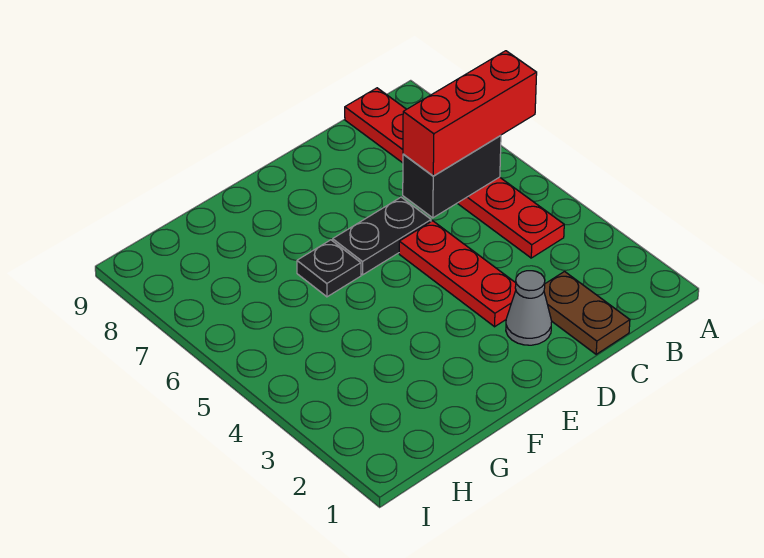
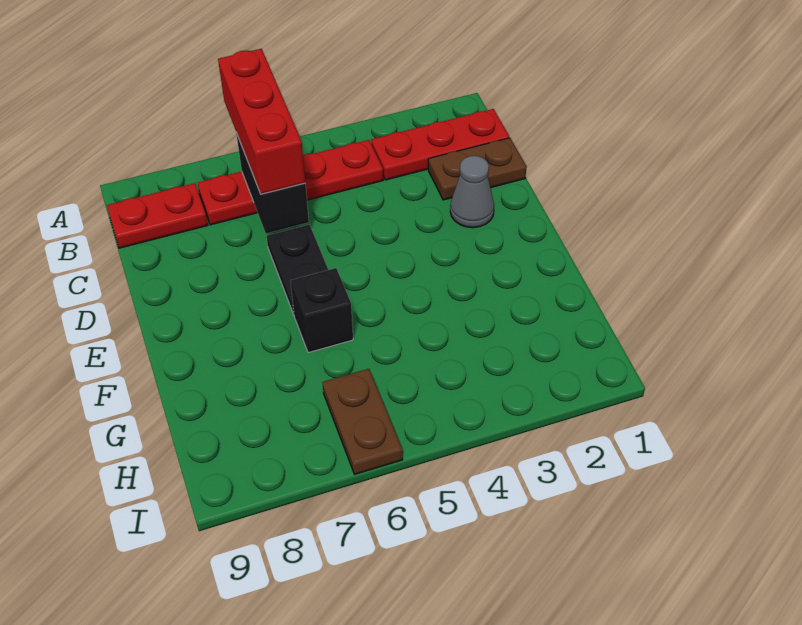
red 1x3 plate [399,221,516,327] -> red 1x3 plate moved to [371,109,509,180]
black 1x1 plate [297,240,361,297] -> black 1x1 brick [290,268,353,353]
none -> brown 1x2 plate [323,369,403,474]

